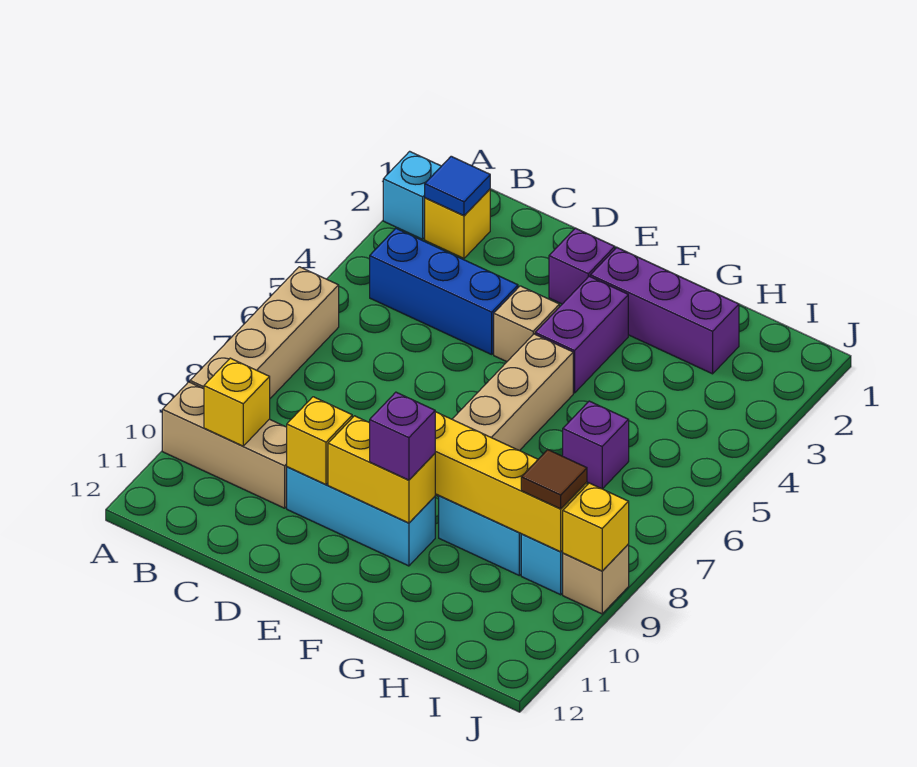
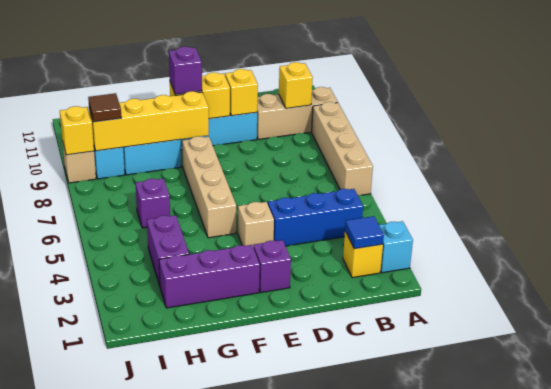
purple 1x2 brick [535,276,628,393] -> purple 1x2 brick moved to [147,215,189,286]

